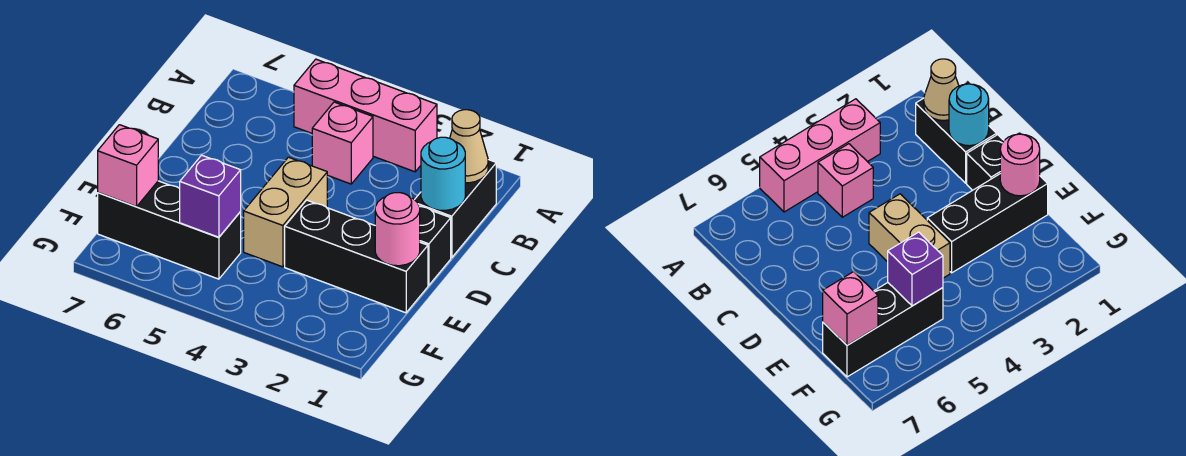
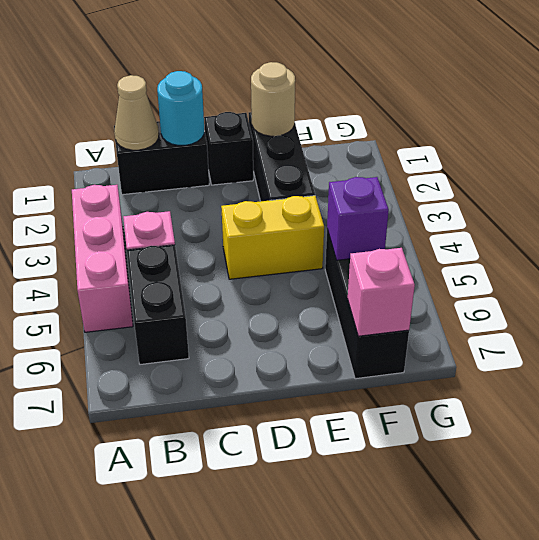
none -> black 1x2 brick [127,245,189,365]
tan 1x2 brick [244,157,327,267] -> yellow 1x2 brick [221,196,324,279]
pink 1x1 round brick [375,193,420,266] -> tan 1x1 round brick [251,62,295,136]

